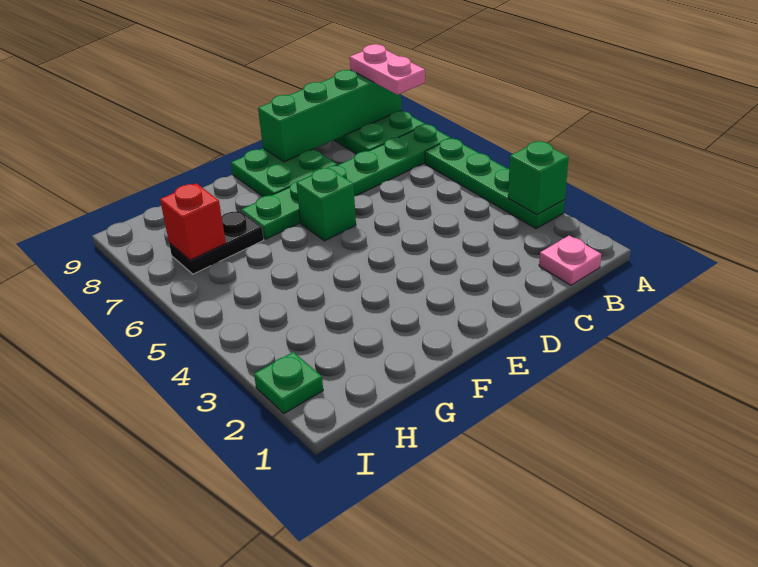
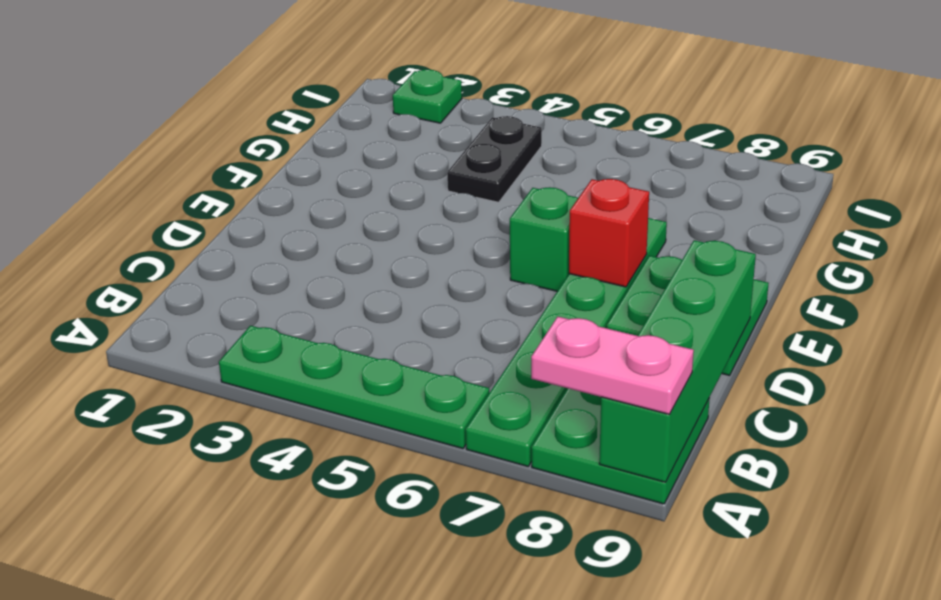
green 1x1 brick [508,141,569,215] -> none
pink 1x1 plate [539,236,601,285] -> none
black 1x2 plate [169,210,264,274] -> black 1x2 plate moved to [447,116,542,202]
red 1x1 brick [160,183,226,260] -> red 1x1 brick moved to [569,179,649,287]

